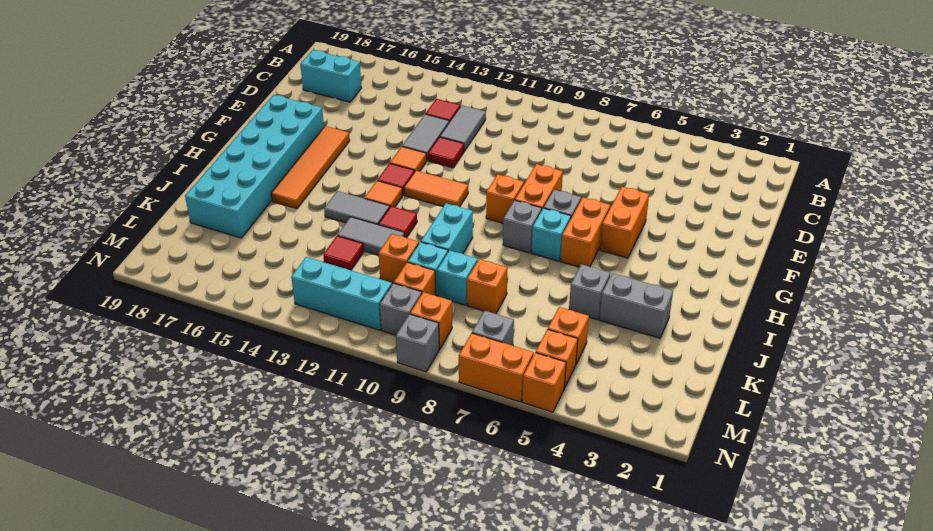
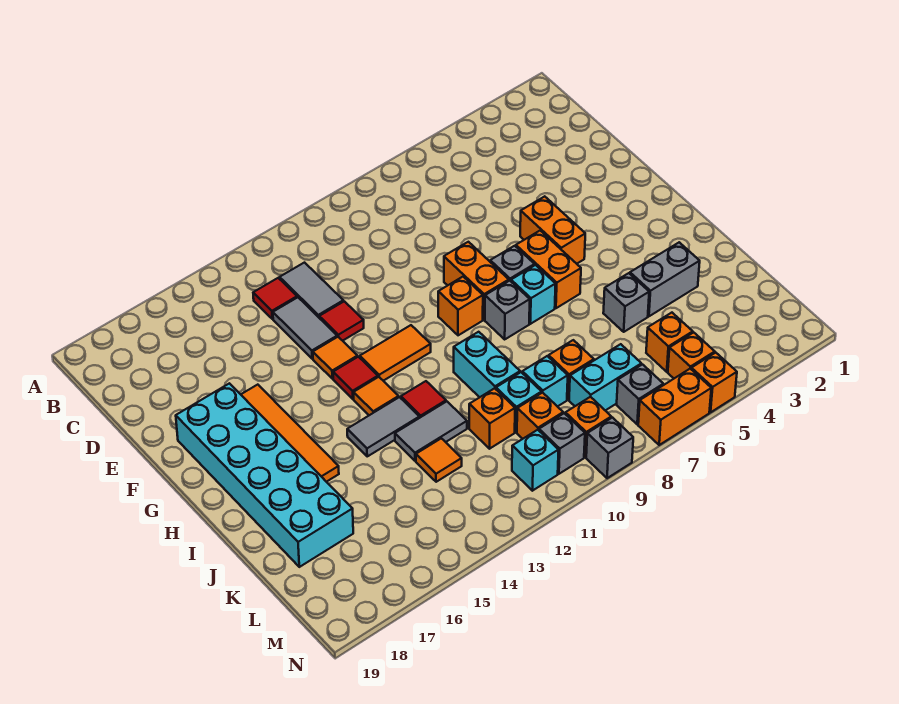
cyan 1x2 brick [300,50,362,102] -> cyan 1x2 brick moved to [569,344,641,411]
red 1x1 tile [323,236,364,270] -> orange 1x1 tile [416,438,462,482]
cyan 1x3 brick [291,257,392,330] -> cyan 1x1 brick [512,430,559,491]

